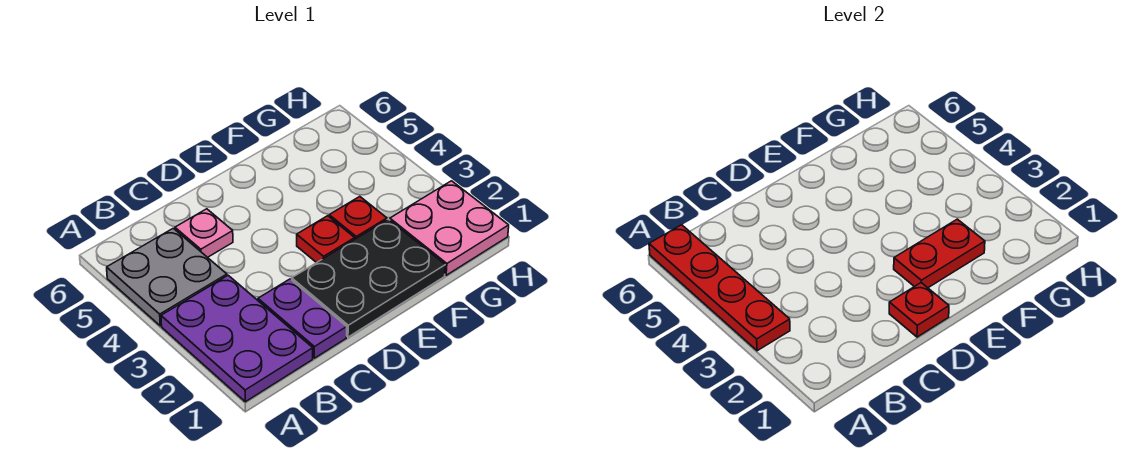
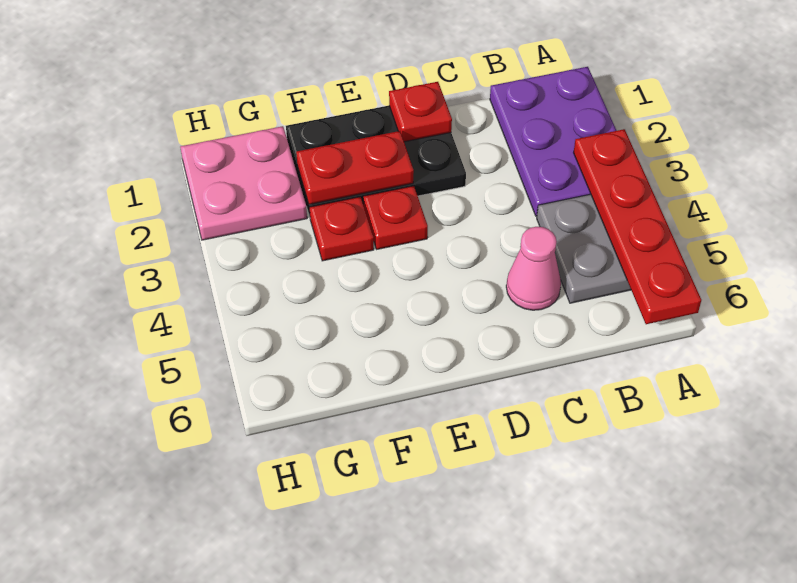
purple 1x2 plate [258,279,347,358] -> none
pink 1x1 plate [175,209,233,257] -> pink 1x1 cone [506,227,561,310]

